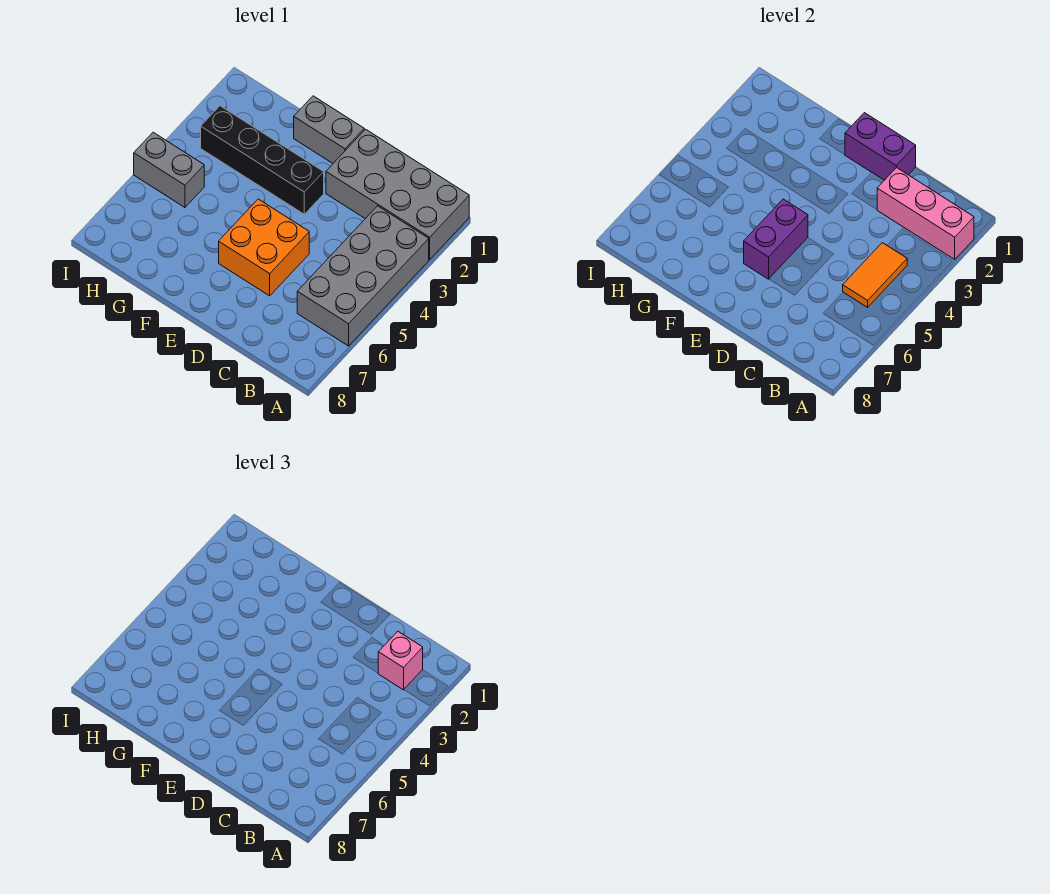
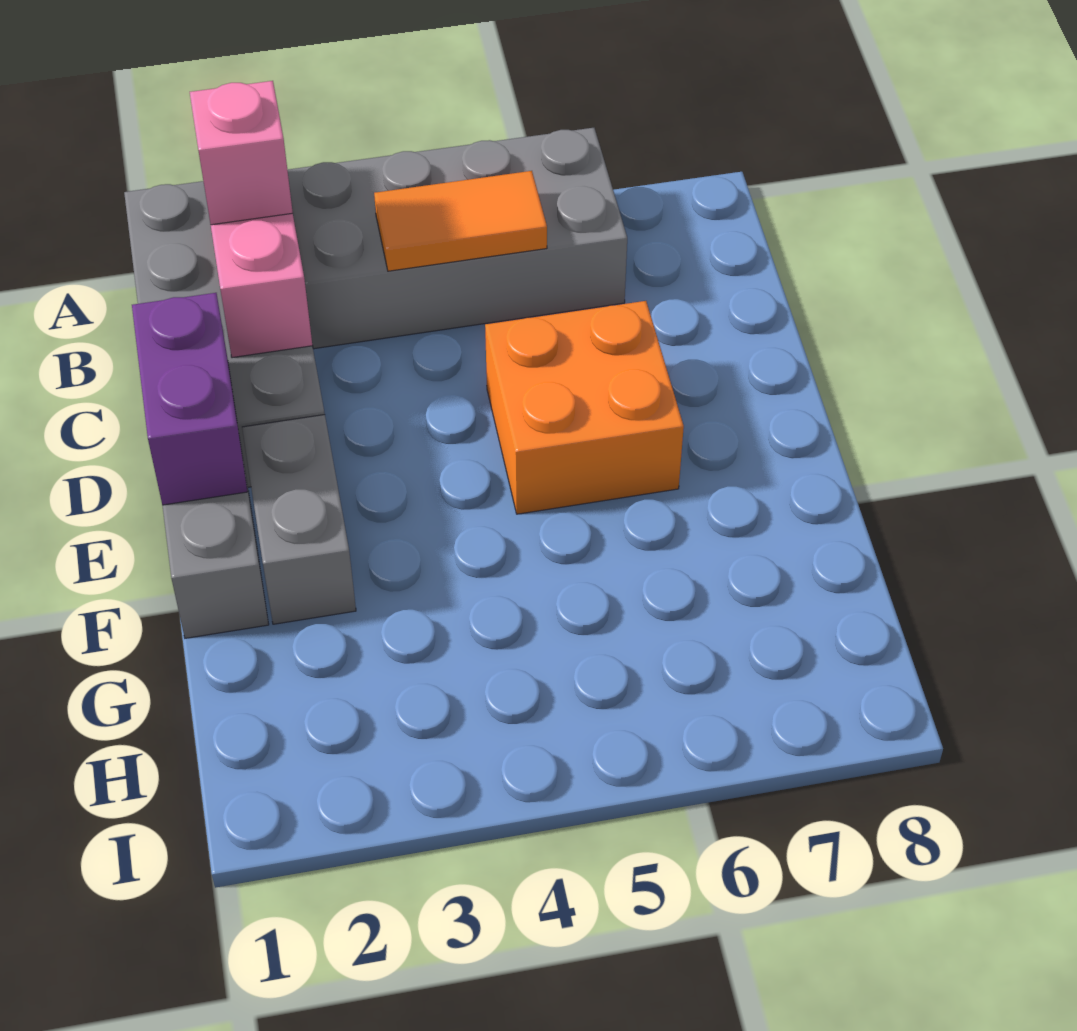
black 1x4 brick [201,106,324,214] -> none
purple 1x2 brick [744,199,808,279] -> none
grey 1x2 brick [134,132,204,207] -> grey 1x2 brick moved to [242,415,356,624]

